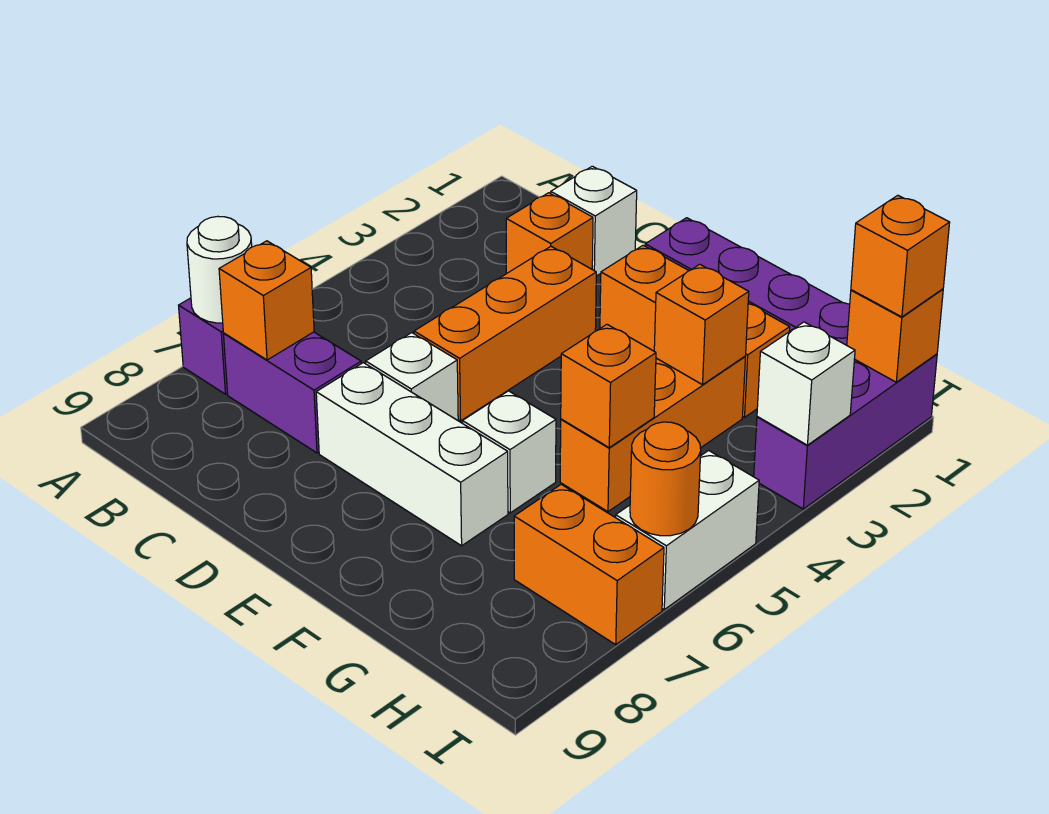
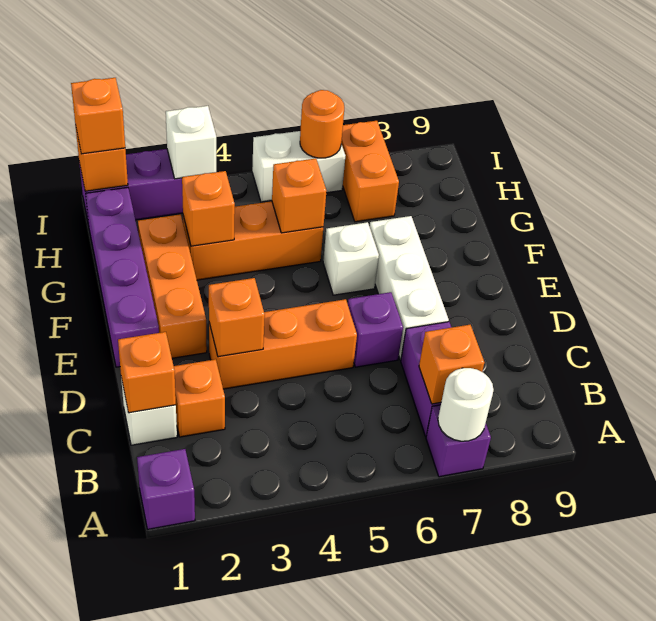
none -> purple 1x1 brick [137,449,195,529]
none -> orange 1x1 brick [118,332,176,413]
none -> orange 1x1 brick [209,278,265,357]
white 1x1 brick [366,333,458,420] -> purple 1x1 brick [348,292,403,367]

